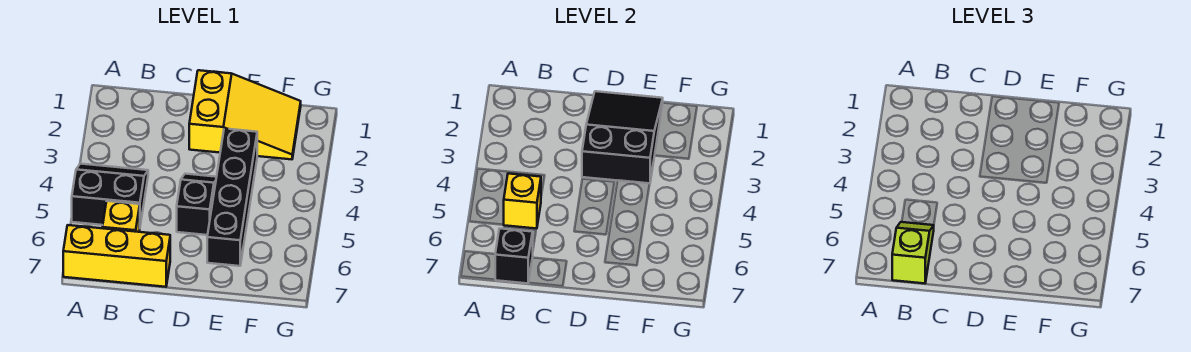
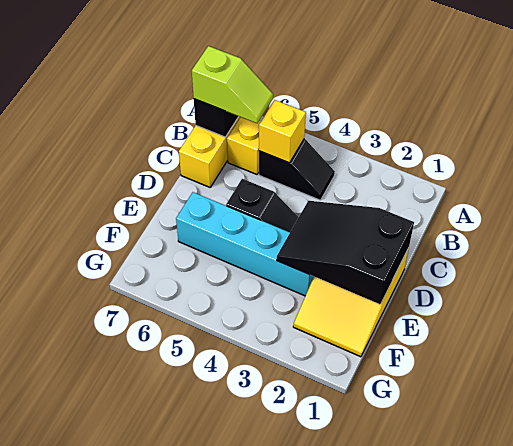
black 2x2 slope [72,164,148,225] -> black 1x2 slope [259,139,335,200]
black 2x3 slope [582,91,663,183] -> black 2x3 slope turned to [277,201,414,304]
black 1x4 brick [207,129,257,266] -> cyan 1x4 brick [176,192,314,296]

